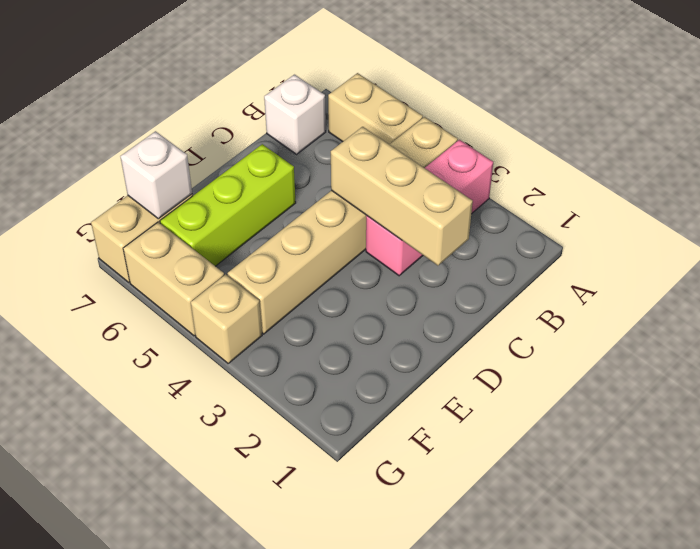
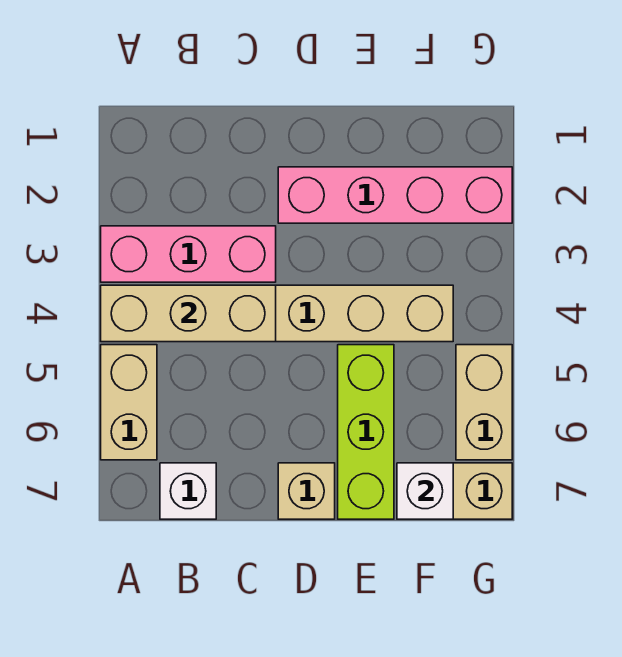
tan 1x3 brick [331,127,473,266] -> tan 1x3 brick turned to [101,285,276,342]
none -> pink 1x4 brick [278,167,512,223]
lime 1x3 brick [160,144,296,266] -> lime 1x3 brick turned to [338,345,394,519]
tan 1x1 brick [191,274,262,363] -> tan 1x1 brick moved to [278,463,335,519]

